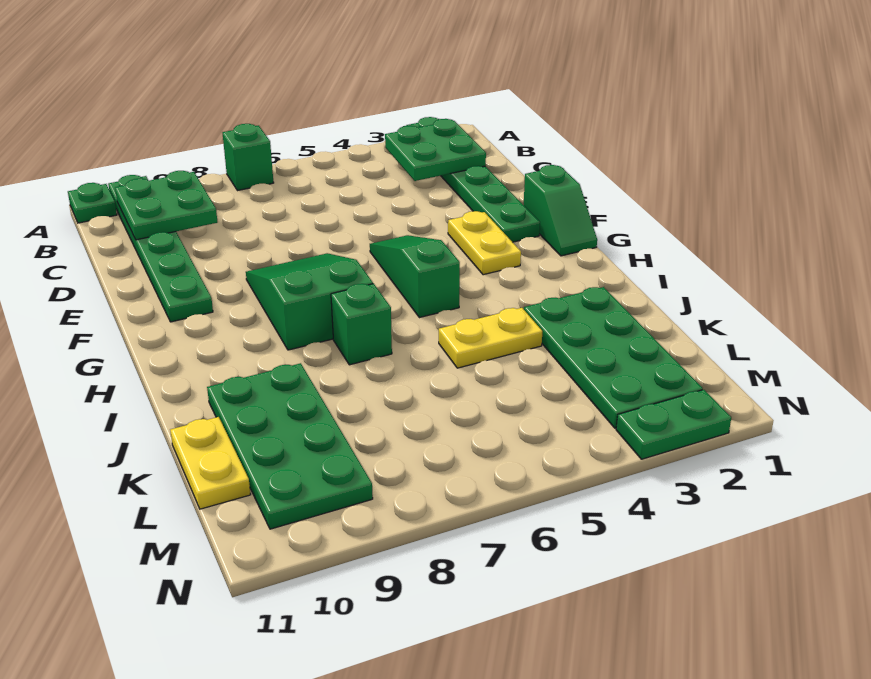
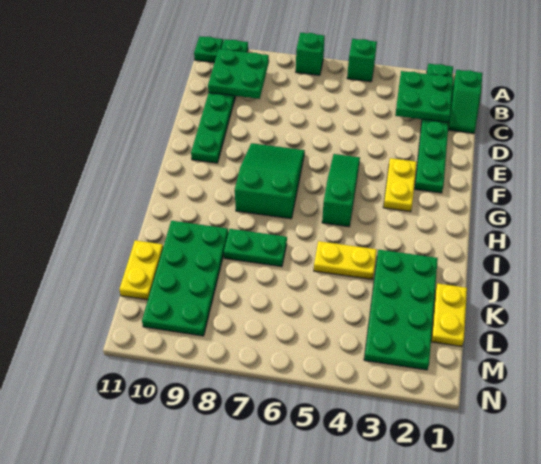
green 1x2 slope [524,165,597,256] -> green 1x2 slope moved to [448,70,482,133]
green 1x1 brick [331,284,392,365] -> green 1x1 brick moved to [347,39,377,82]
none -> yellow 1x2 plate [431,283,467,347]
green 1x2 plate [616,390,731,459] -> green 1x2 plate moved to [224,229,287,267]

